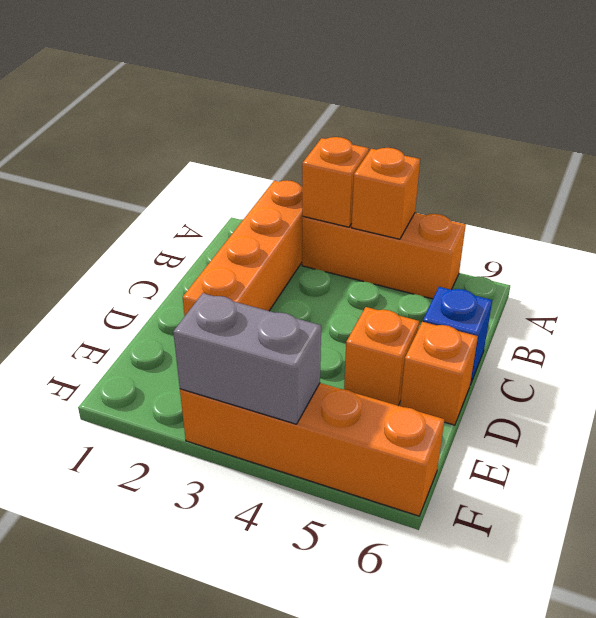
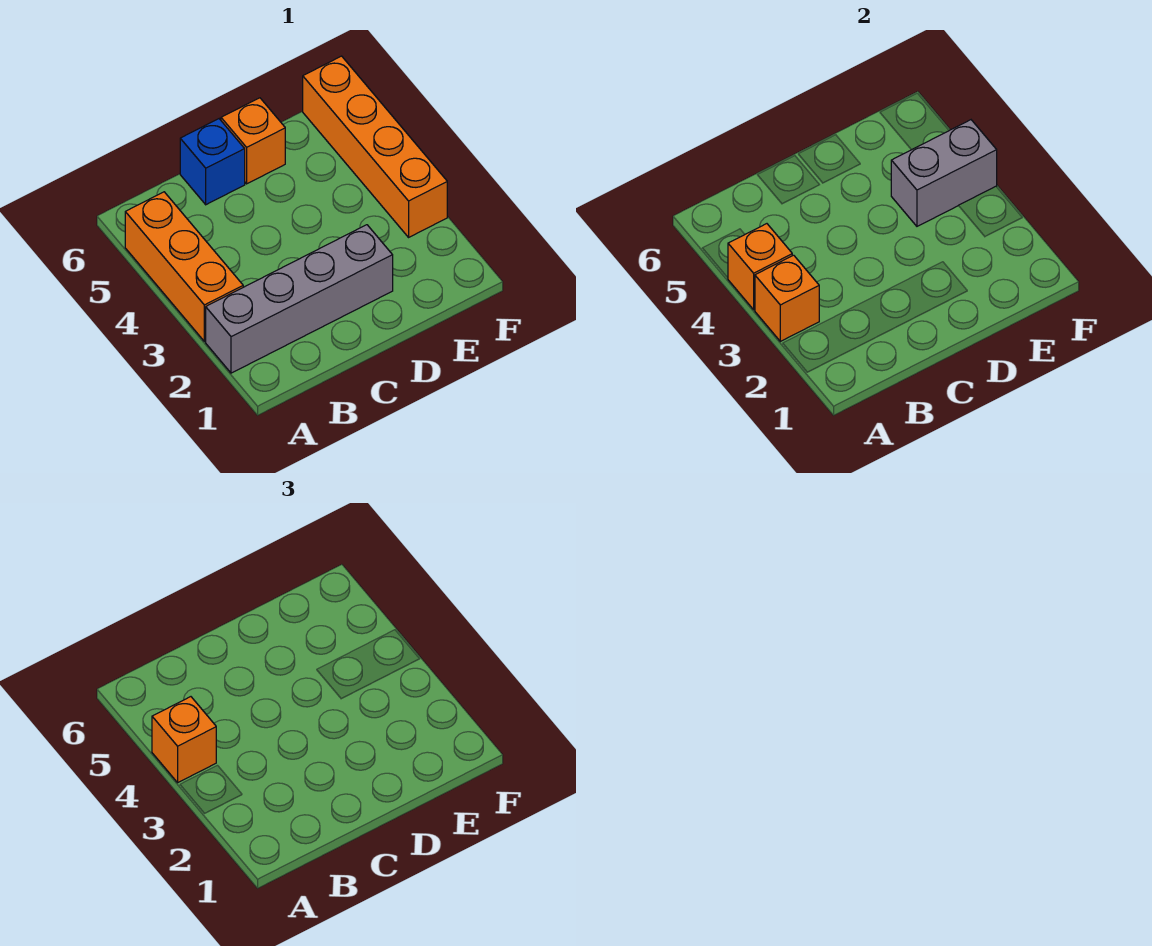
orange 1x4 brick [183,180,302,316] -> grey 1x4 brick [206,225,393,373]
orange 1x1 brick [344,307,419,405] -> orange 1x1 brick moved to [152,697,216,782]
grey 1x2 brick [173,293,321,424] -> grey 1x2 brick turned to [891,120,997,226]

